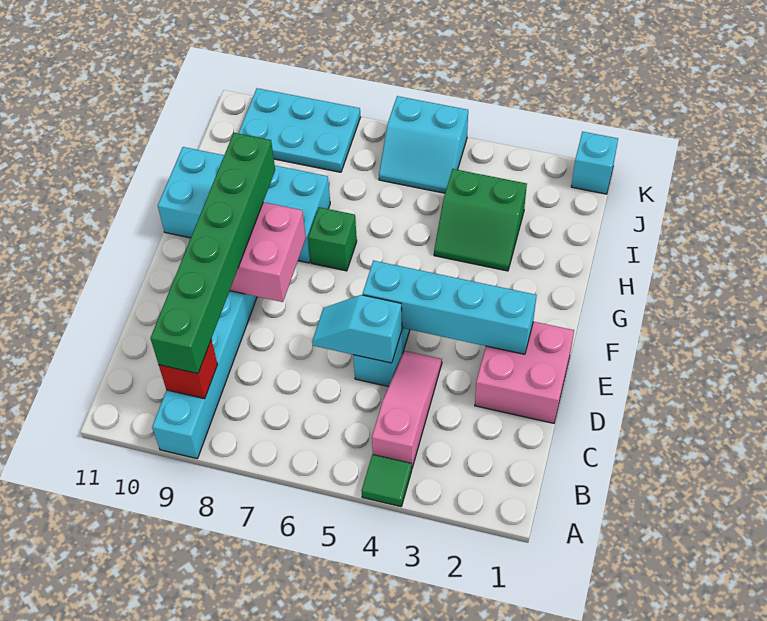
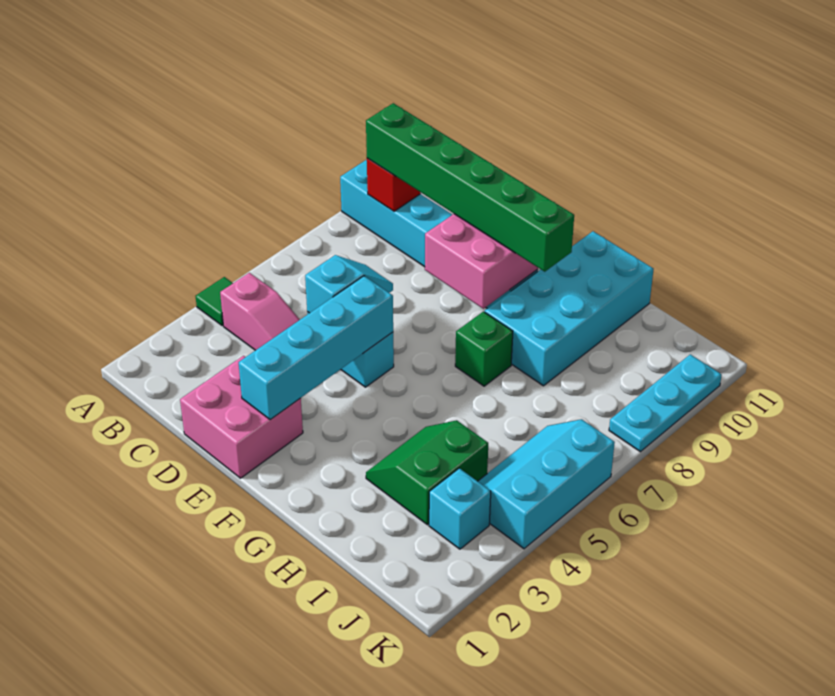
cyan 2x2 slope [379,96,468,193] -> cyan 2x3 slope [478,419,615,549]
cyan 2x3 plate [239,88,360,172] -> cyan 1x3 plate [609,354,722,452]
cyan 1x1 brick [571,132,618,194] -> cyan 1x1 brick moved to [429,468,491,549]

